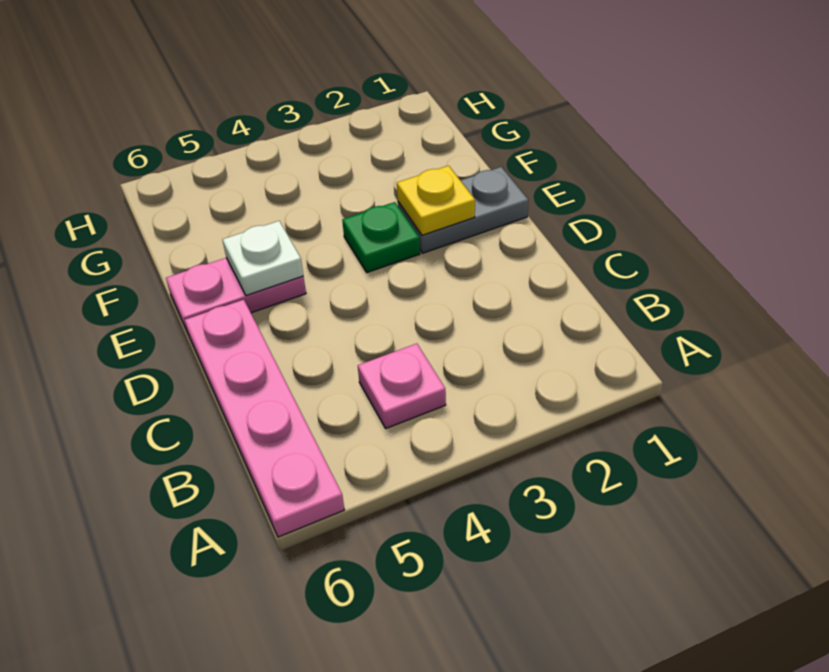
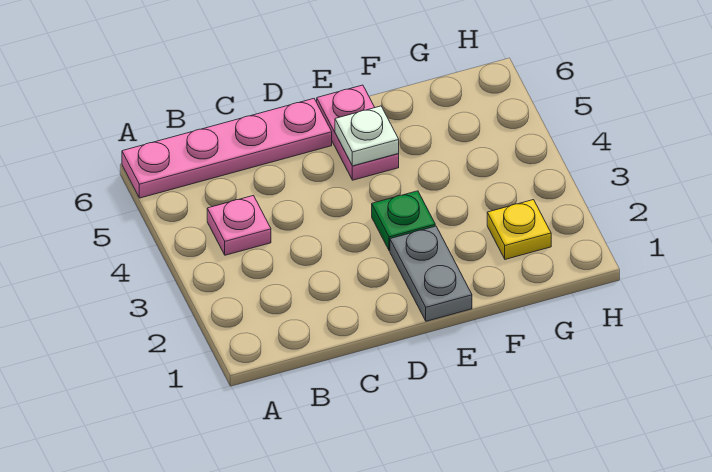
yellow 1x1 plate [397,166,475,235] -> yellow 1x1 plate moved to [487,200,551,259]

